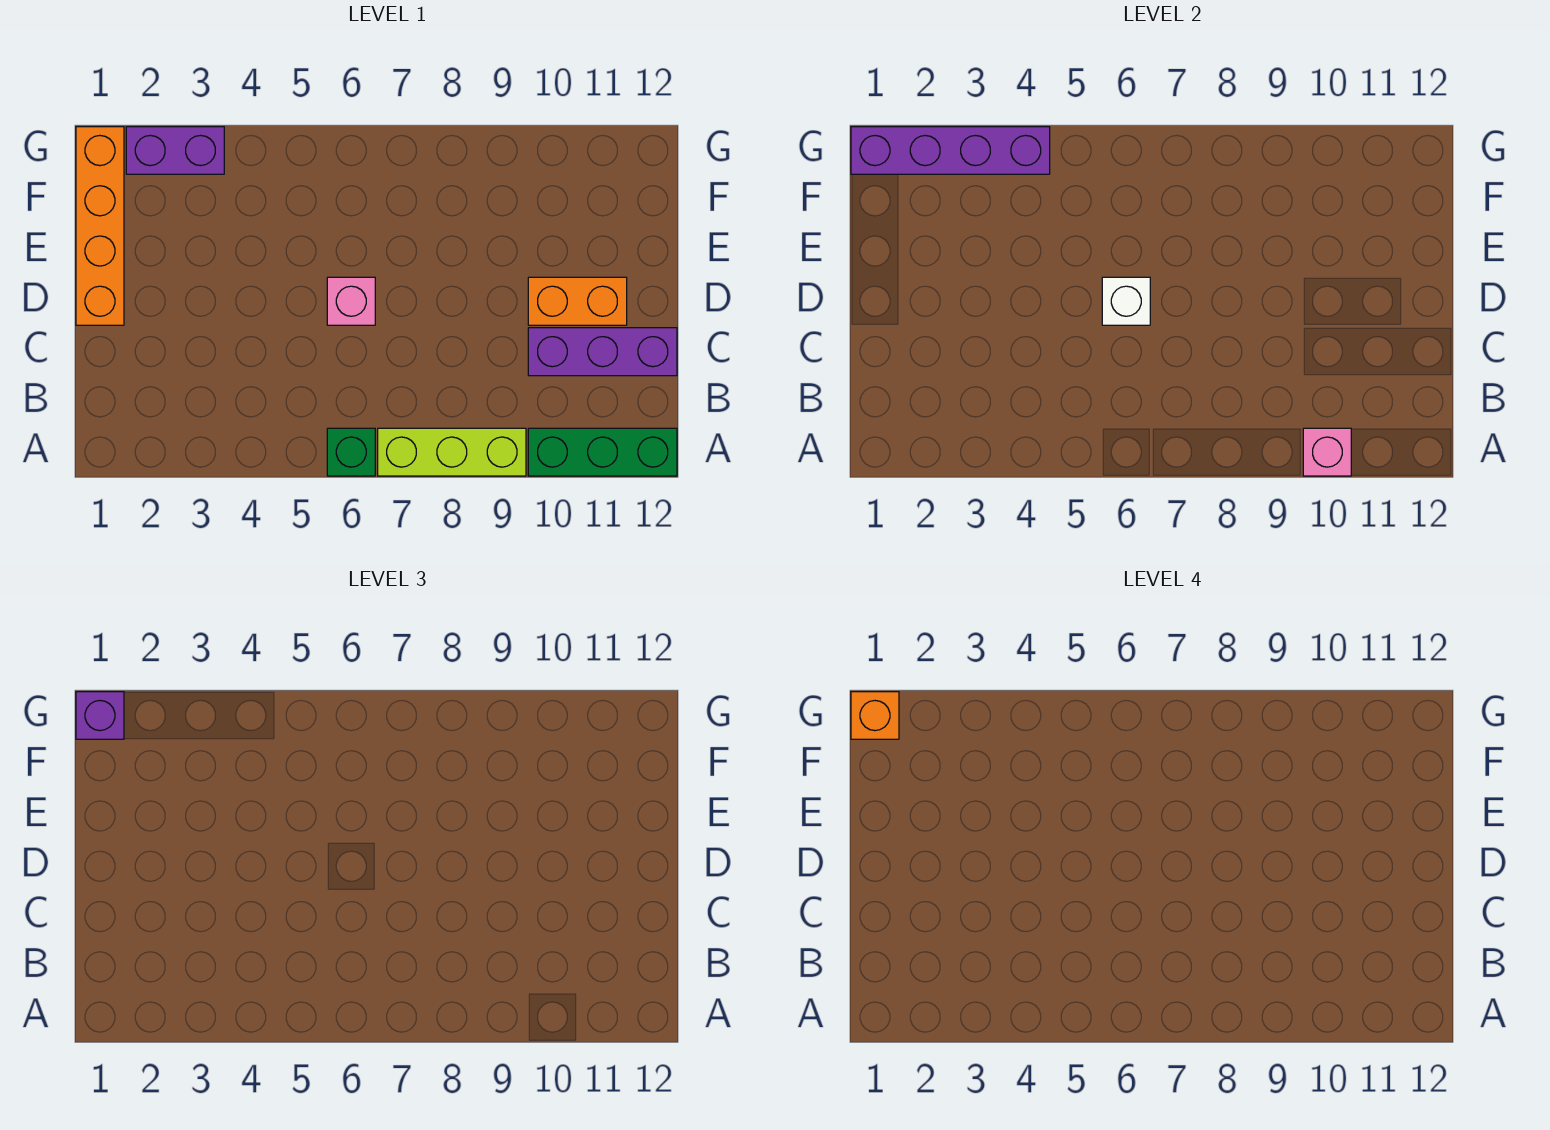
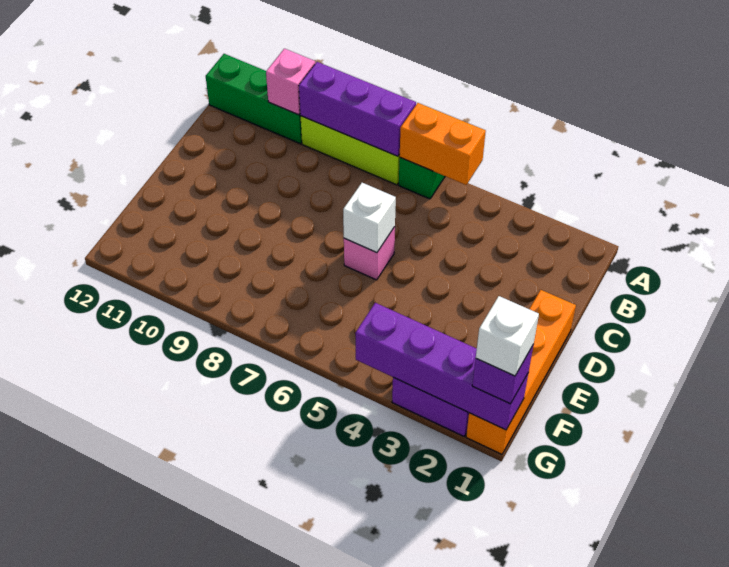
purple 1x3 brick [528,328,677,376] -> purple 1x3 brick moved to [299,62,416,156]
orange 1x2 brick [528,277,627,325] -> orange 1x2 brick moved to [399,103,486,185]
orange 1x1 brick [851,692,899,739] -> white 1x1 brick [476,296,539,376]

